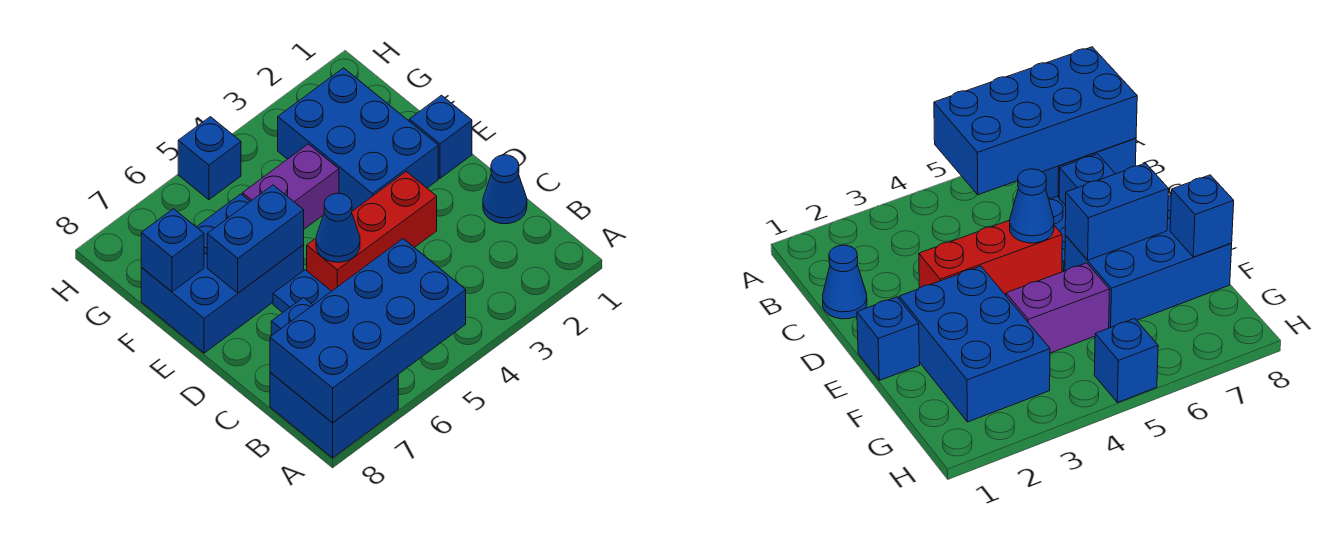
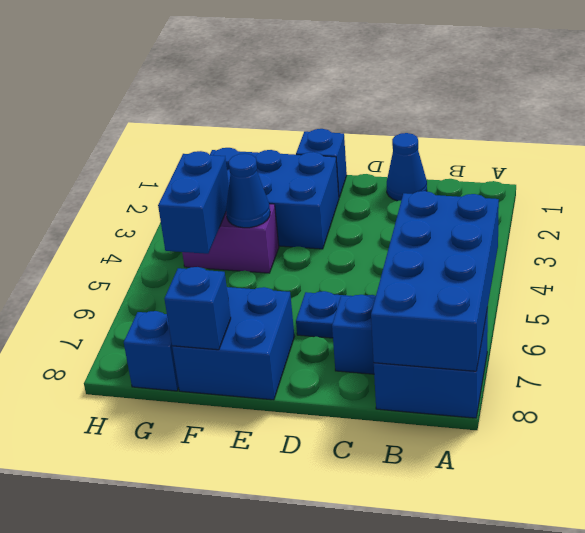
red 1x3 brick [307,172,437,291] -> none
blue 1x1 cone [316,193,360,262] -> blue 1x1 cone moved to [226,154,270,228]
blue 2x3 brick [141,194,304,353] -> blue 2x2 brick [172,287,295,400]
blue 1x2 brick [207,185,304,293] -> blue 1x2 brick moved to [158,151,229,254]
purple 1x2 brick [243,144,339,229] -> purple 1x2 brick turned to [182,204,279,273]
blue 1x1 brick [178,117,241,200] -> blue 1x1 brick moved to [124,311,179,391]

